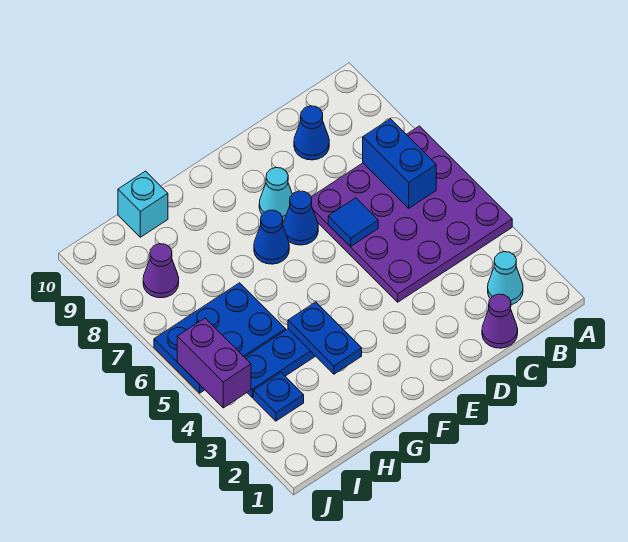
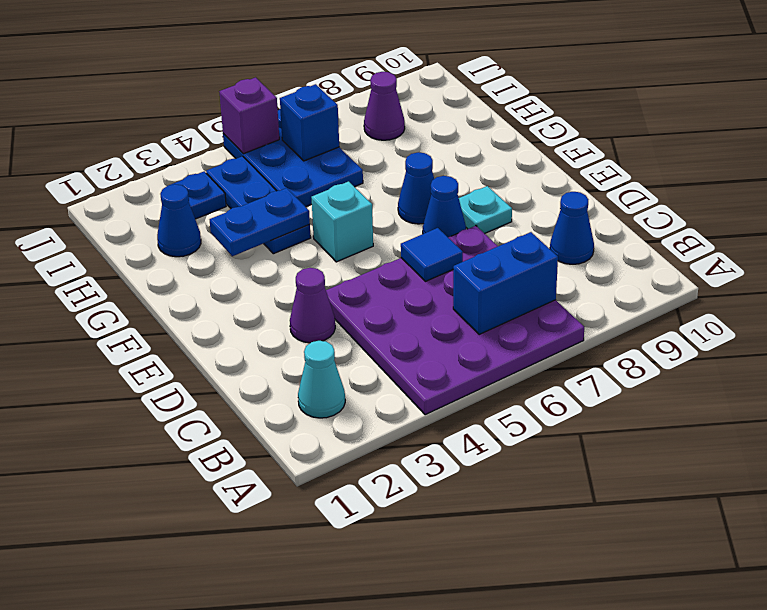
purple 1x1 cone [482,294,518,348] -> purple 1x1 cone moved to [290,268,335,343]
cyan 1x1 cone [259,168,292,221] -> cyan 1x1 plate [459,186,512,234]
none -> blue 1x1 cone [157,184,201,257]
cyan 1x1 brick [118,171,168,237] -> cyan 1x1 brick moved to [311,181,373,262]
none -> blue 1x1 brick [280,84,339,161]
purple 1x2 brick [177,318,251,408] -> purple 1x1 brick [219,77,279,154]

